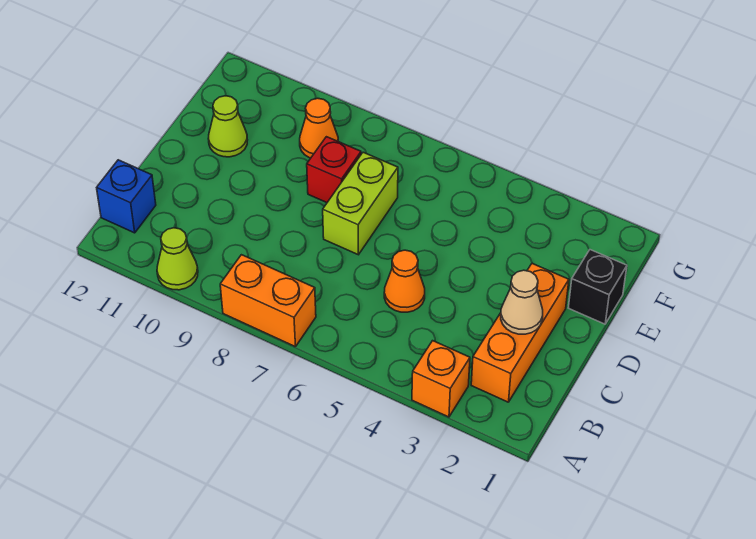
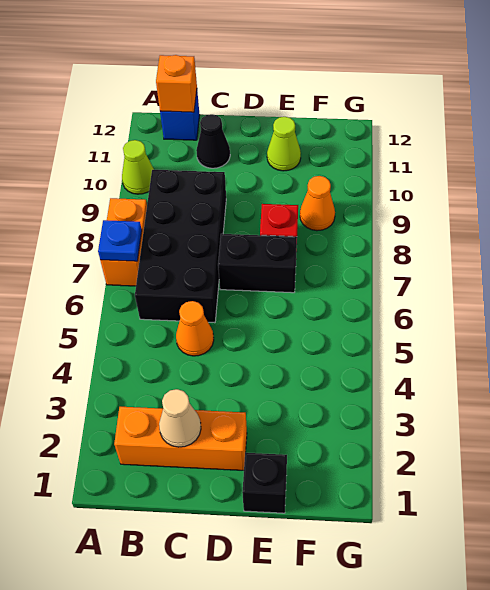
orange 1x1 brick [412,341,470,417] -> orange 1x1 brick moved to [156,55,197,112]
none -> blue 1x1 plate [98,220,142,261]
none -> black 2x4 brick [135,170,226,323]
none -> black 1x1 cone [196,114,230,168]
lime 1x2 brick [323,152,398,255] -> black 1x2 brick [218,234,297,293]

